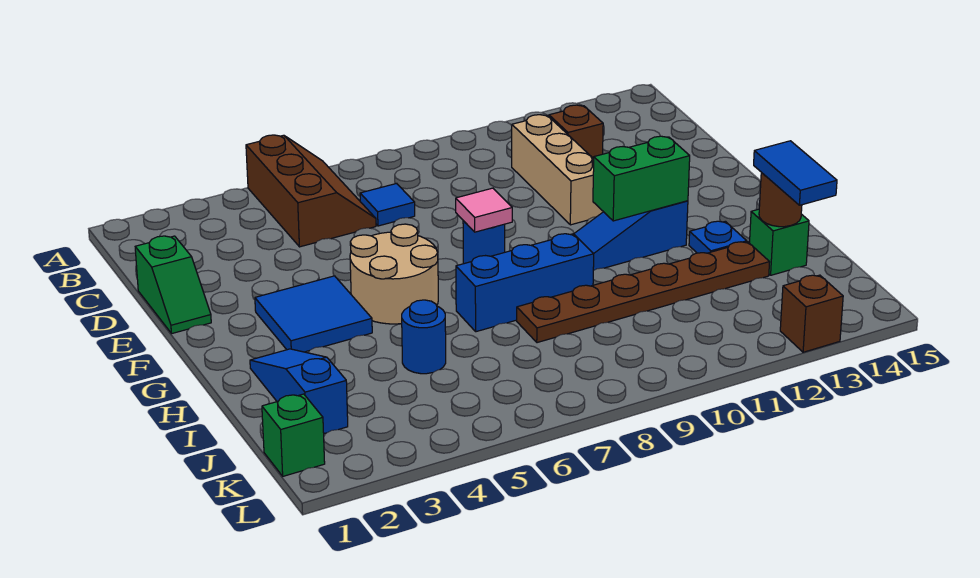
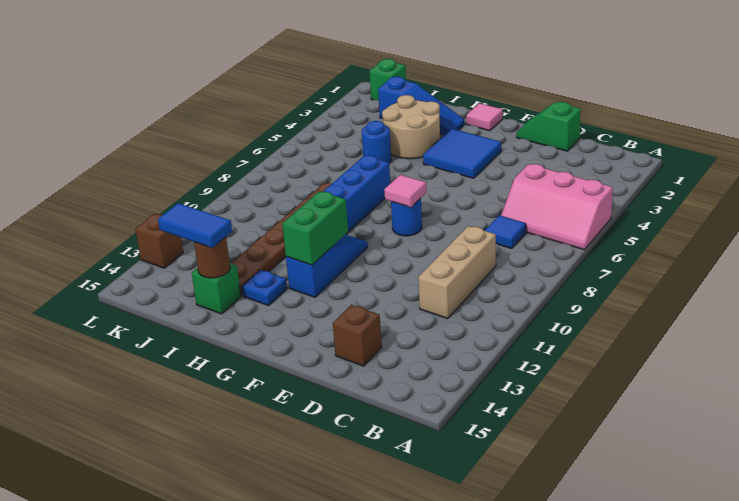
brown 2x3 slope [246,135,376,247] -> pink 2x3 slope [501,164,613,250]
tan 1x3 brick [512,115,603,225] -> tan 1x3 brick turned to [418,226,496,319]
brown 1x1 brick [549,105,603,159] -> brown 1x1 brick moved to [333,305,382,366]
tan 2x2 round brick [350,224,438,324] -> tan 2x2 round brick moved to [382,95,440,159]
none -> pink 1x1 tile [466,103,503,131]

